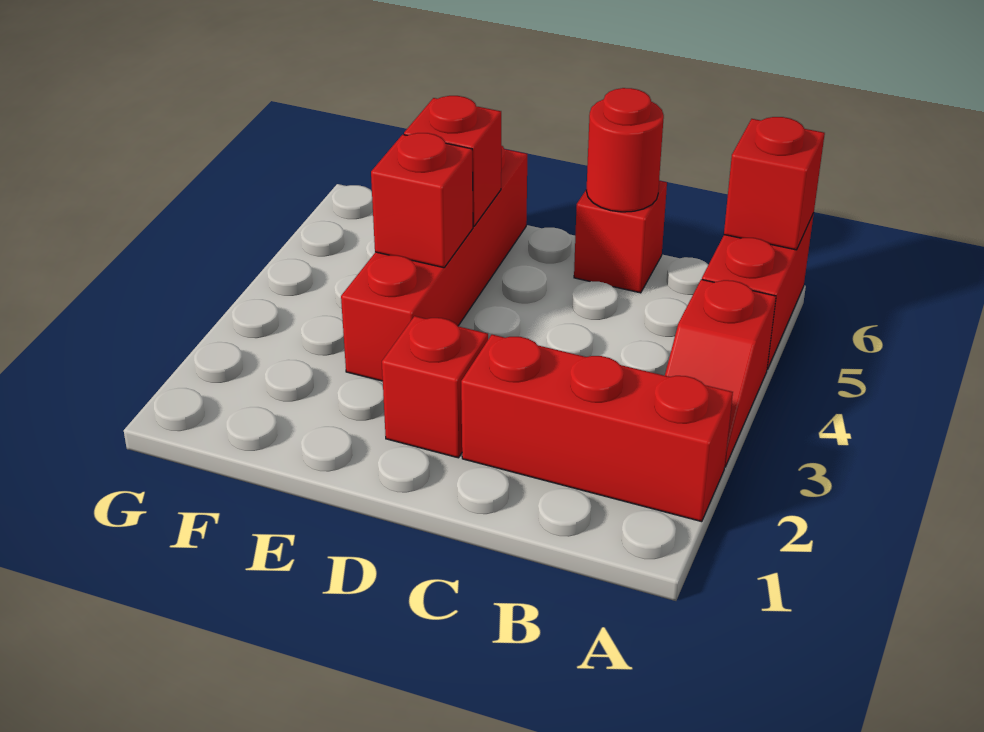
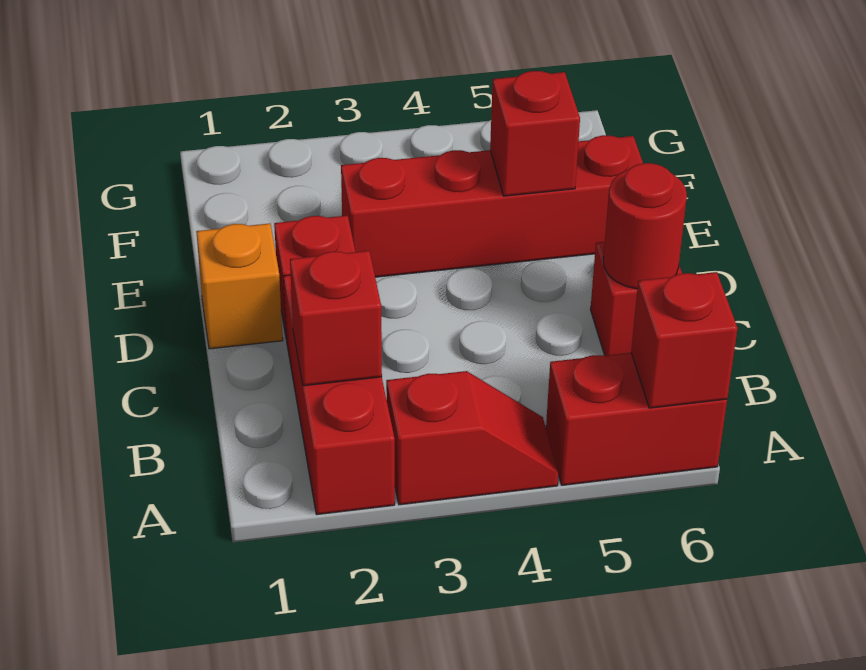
red 1x2 slope [665,279,776,467] -> red 1x2 slope turned to [386,371,558,505]
none -> orange 1x1 brick [196,223,283,349]
red 1x1 brick [371,133,473,268] -> red 1x1 brick moved to [290,251,382,386]

